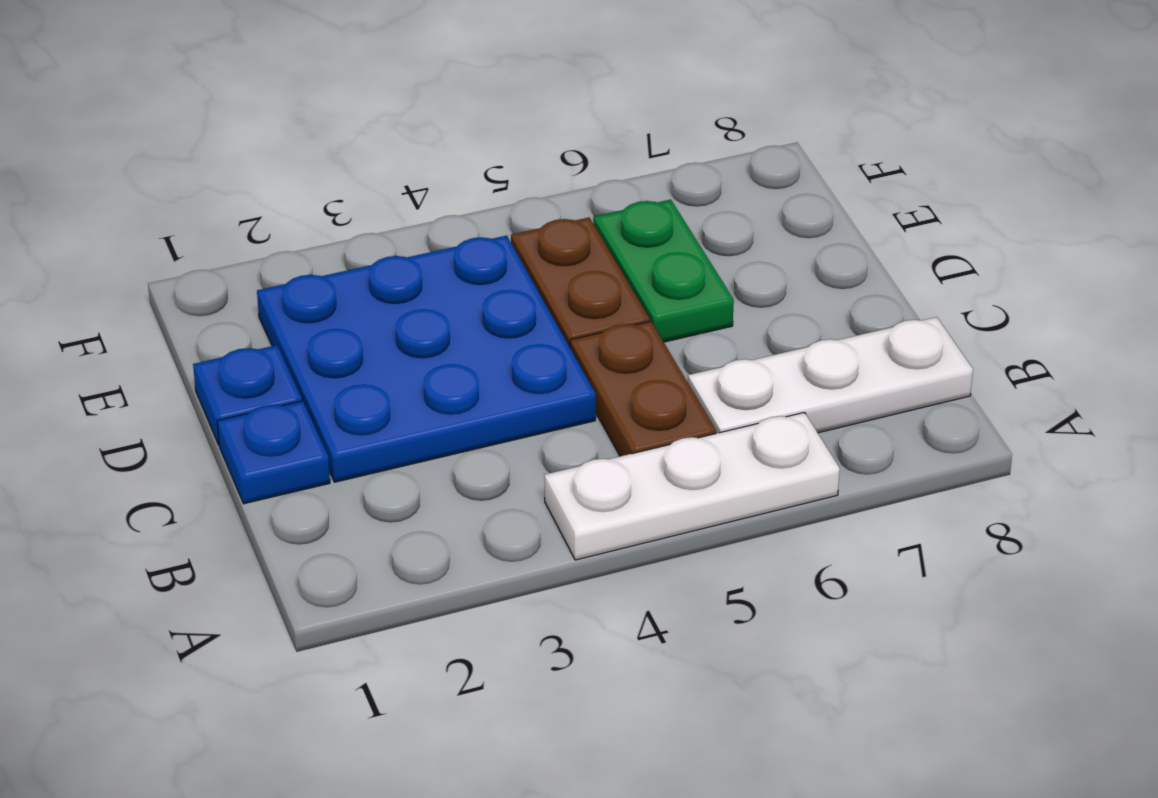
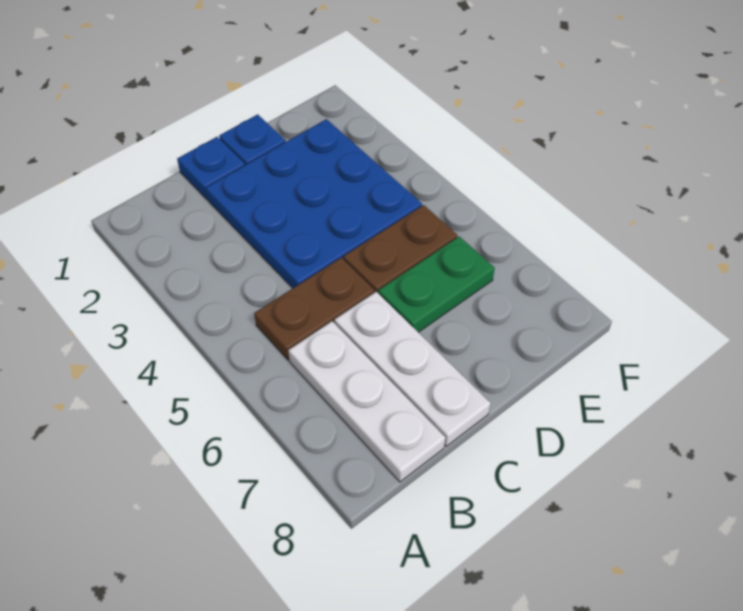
white 1x3 plate [544,412,840,560] -> white 1x3 plate moved to [334,292,490,446]

